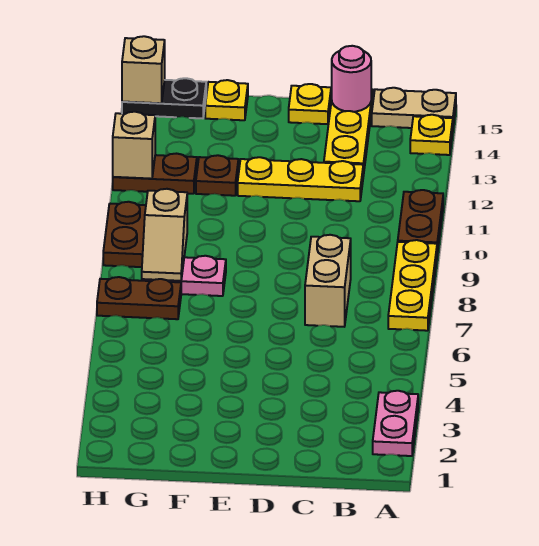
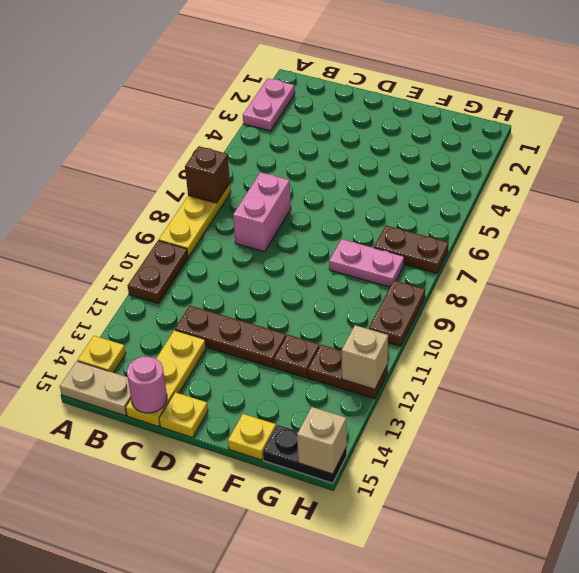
none -> brown 1x1 brick [185,146,230,203]
tan 1x2 brick [305,235,351,327] -> pink 1x2 brick [233,172,291,252]
yellow 1x3 plate [238,157,363,201] -> brown 1x3 plate [175,306,286,367]
tan 1x2 slope [142,189,187,281] -> none

